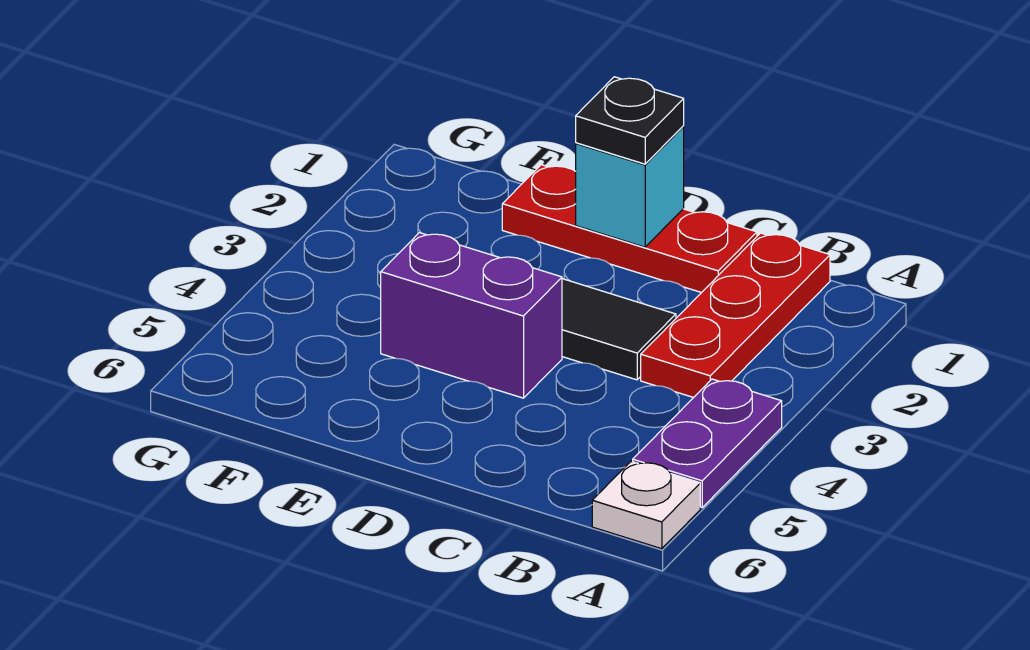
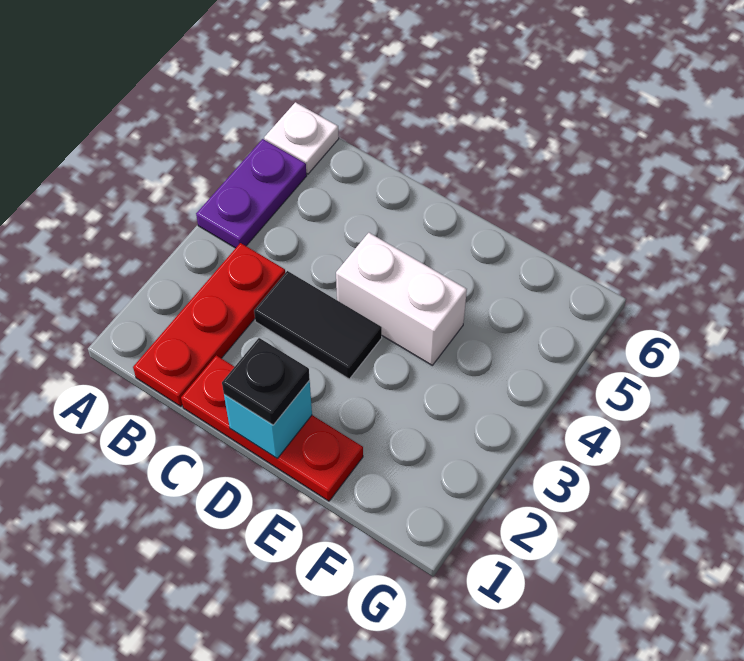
purple 1x2 brick [381,233,562,398] -> white 1x2 brick [336,233,467,365]

